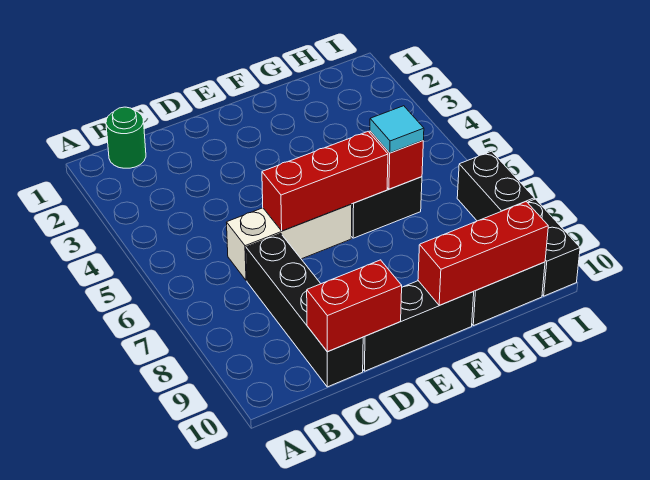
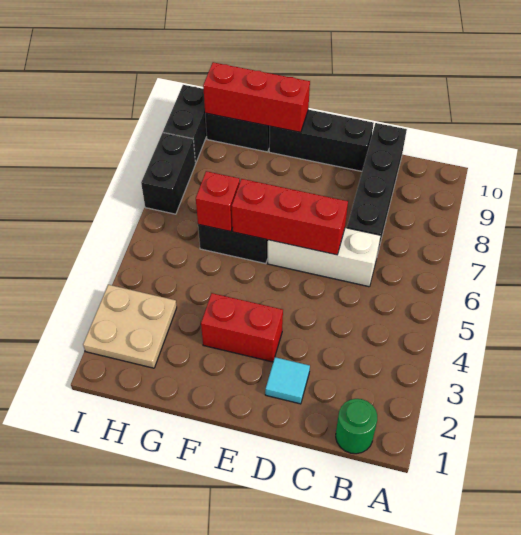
red 1x2 brick [307,260,402,352] -> red 1x2 brick moved to [201,293,283,362]
cyan 1x1 tile [370,106,424,153] -> cyan 1x1 tile moved to [265,357,310,404]
none -> tan 2x2 plate [83,285,177,368]

